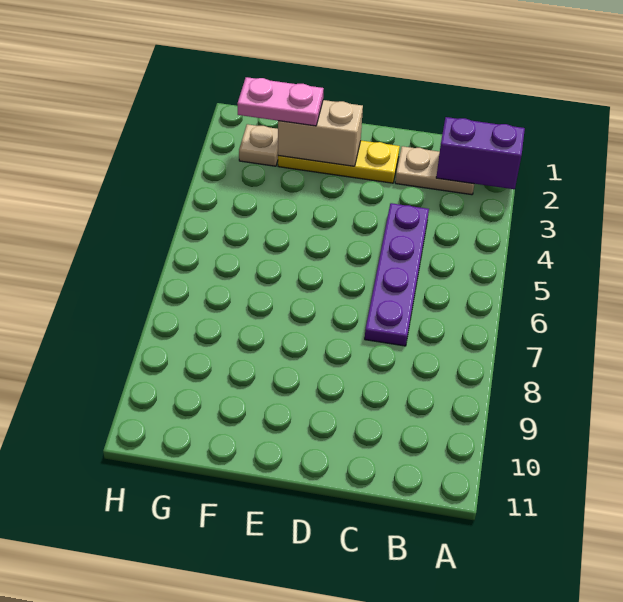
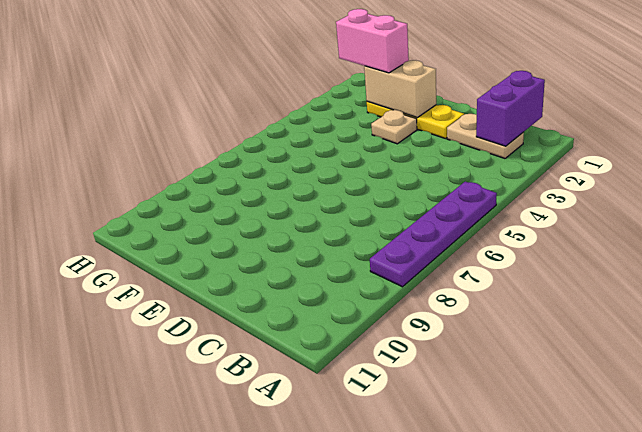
purple 1x2 brick [436,117,525,189] -> purple 1x2 brick turned to [476,71,545,146]
purple 1x4 plate [365,203,429,346] -> purple 1x4 plate moved to [370,182,497,287]
pink 1x2 plate [237,77,324,126] -> pink 1x2 brick [336,9,409,73]
tan 1x1 plate [239,124,278,166] -> tan 1x1 plate moved to [371,110,417,144]

